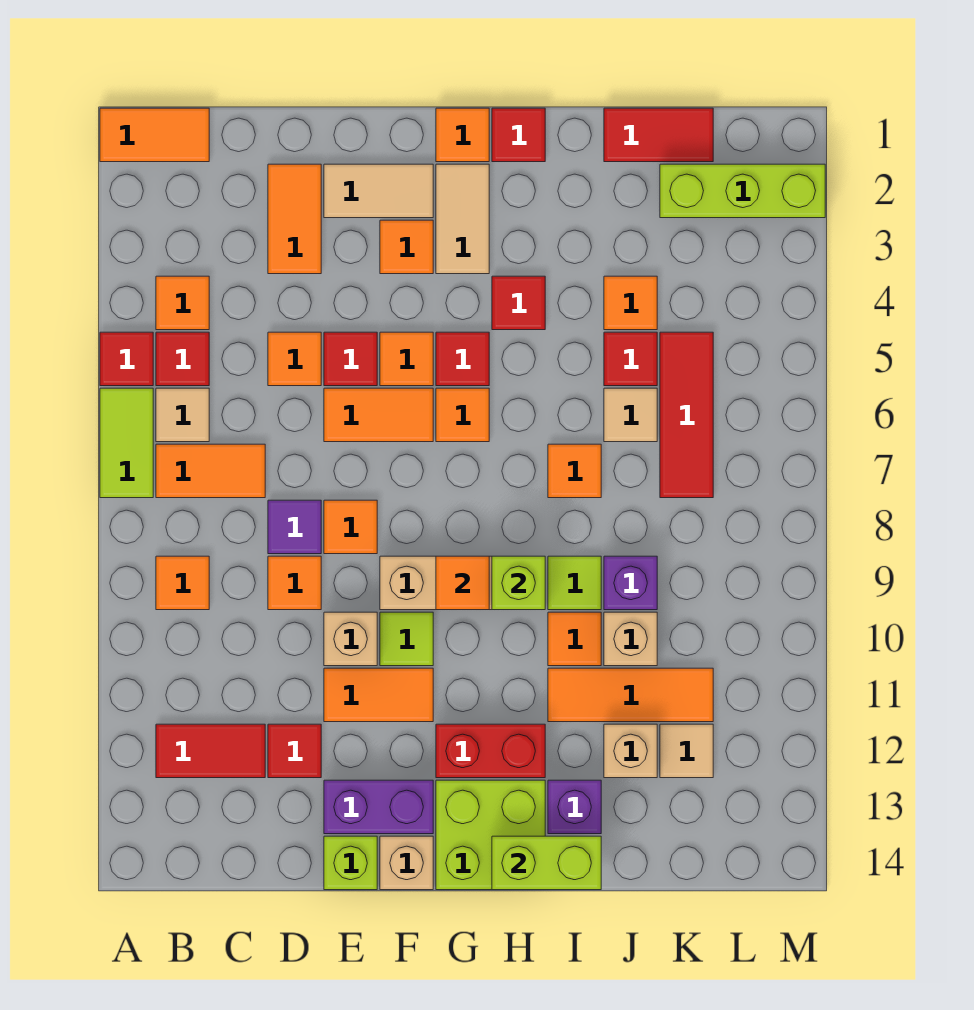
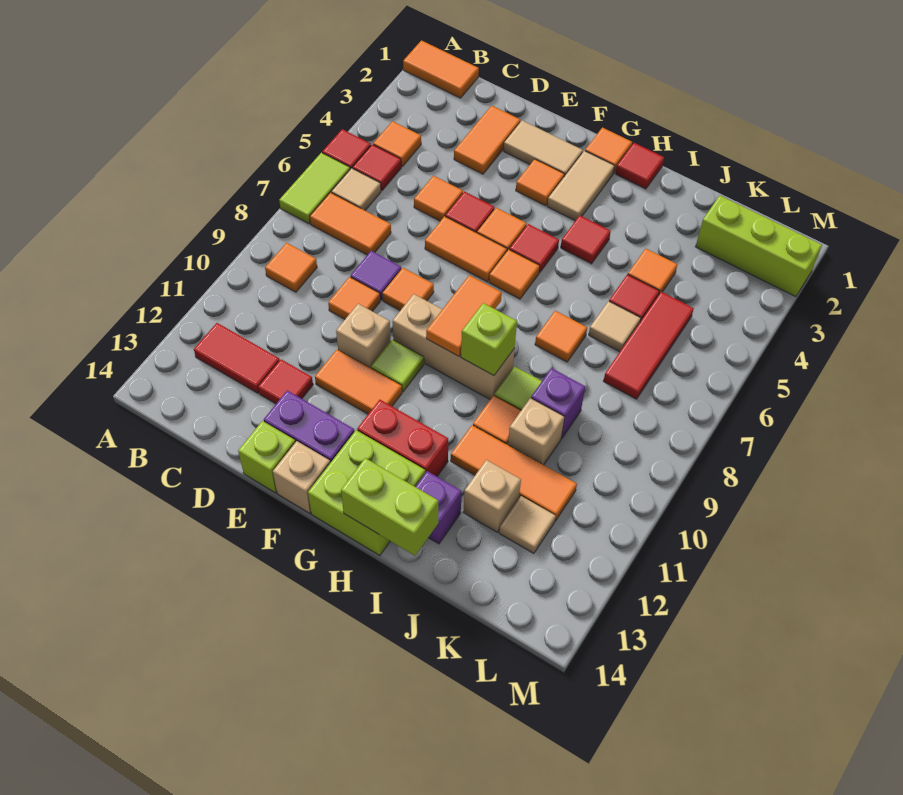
orange 1x1 tile [436,556,489,610] -> orange 1x2 tile [426,275,502,356]
red 1x2 tile [604,108,713,162] -> none

